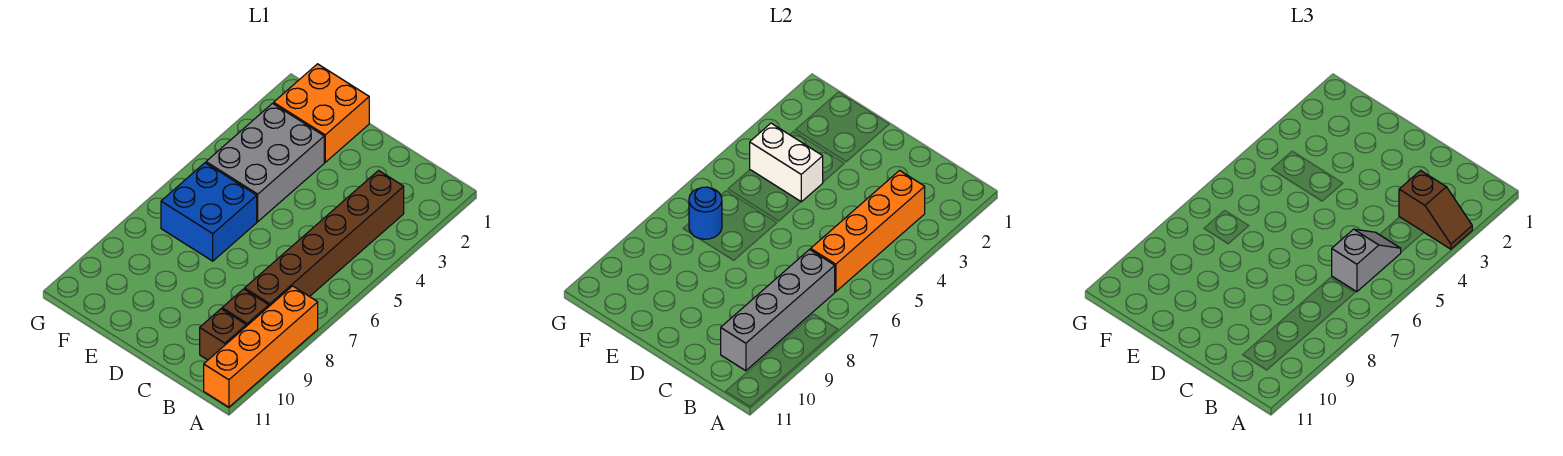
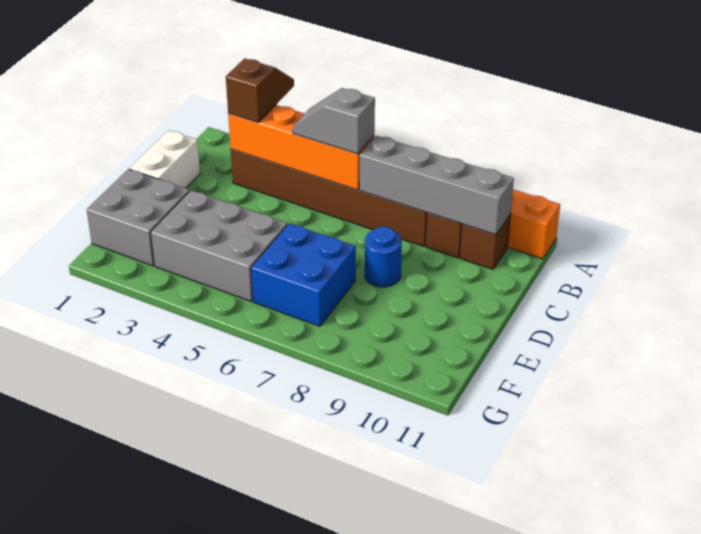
orange 2x2 brick [274,64,369,162] -> grey 2x2 brick [87,169,190,266]
white 1x2 brick [750,123,823,202] -> white 1x2 brick moved to [129,130,200,188]
blue 1x1 round brick [689,187,722,239] -> blue 1x1 round brick moved to [365,226,402,287]

